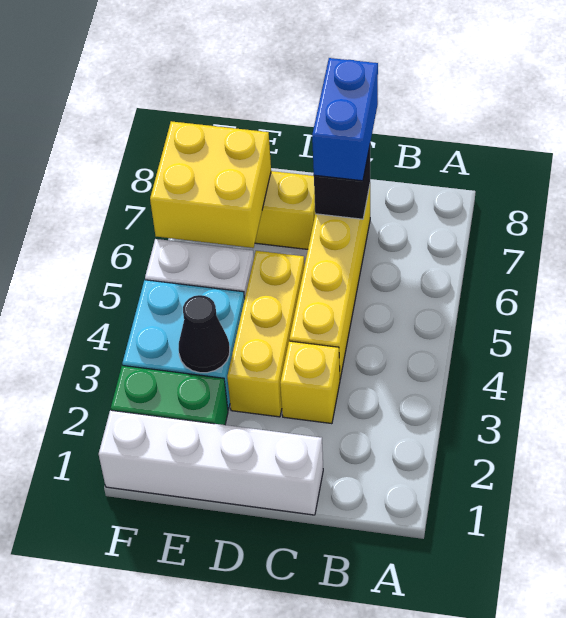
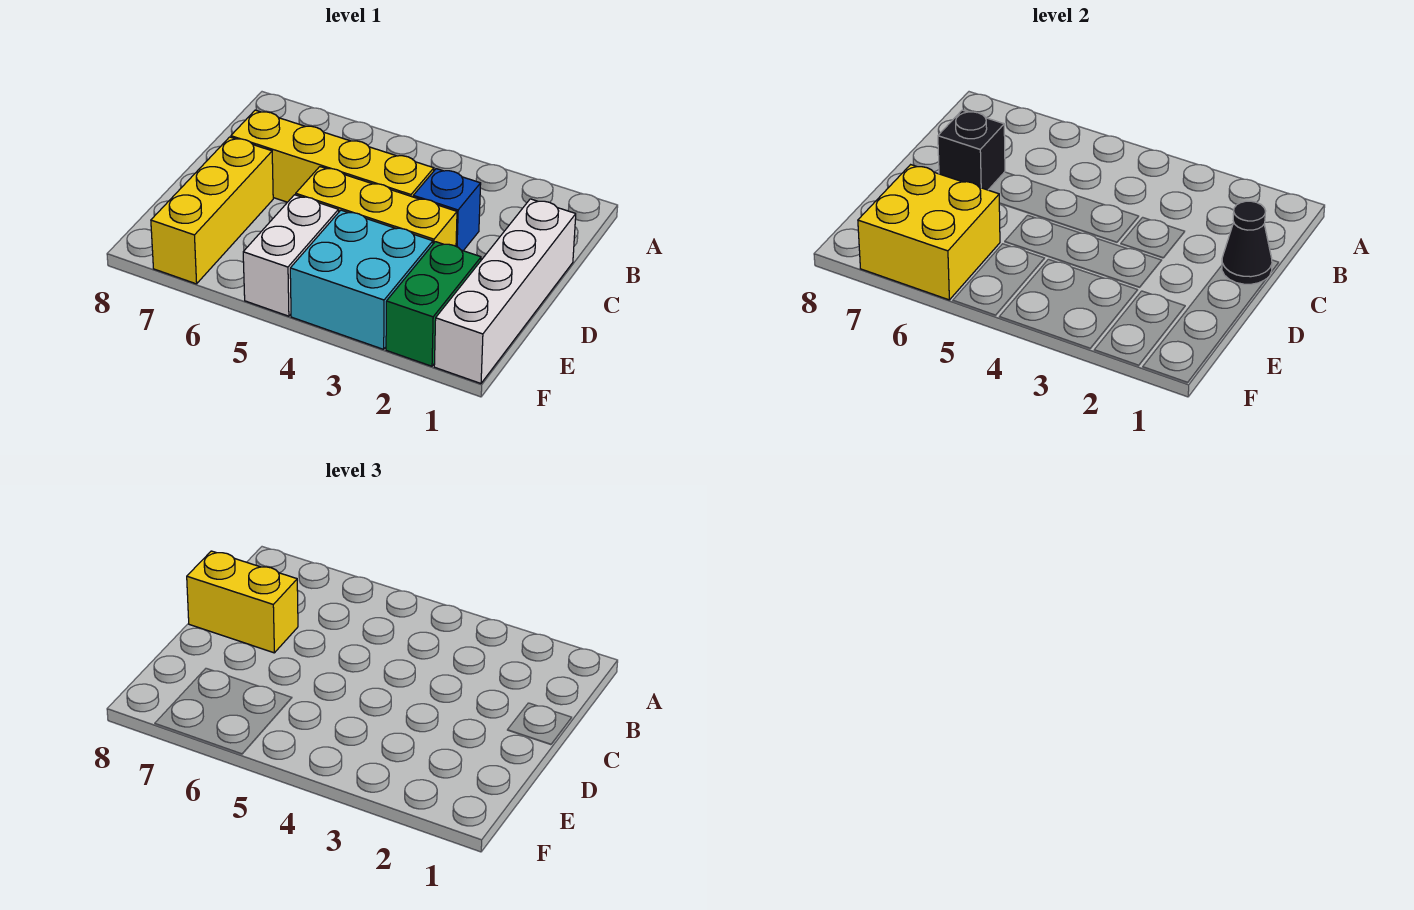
yellow 1x1 brick [280,341,340,424] -> blue 1x1 brick [413,169,481,251]
blue 1x2 brick [312,58,378,181] -> yellow 1x2 brick [187,551,298,653]
black 1x1 cone [179,295,230,373] -> black 1x1 cone moved to [1222,201,1272,284]

